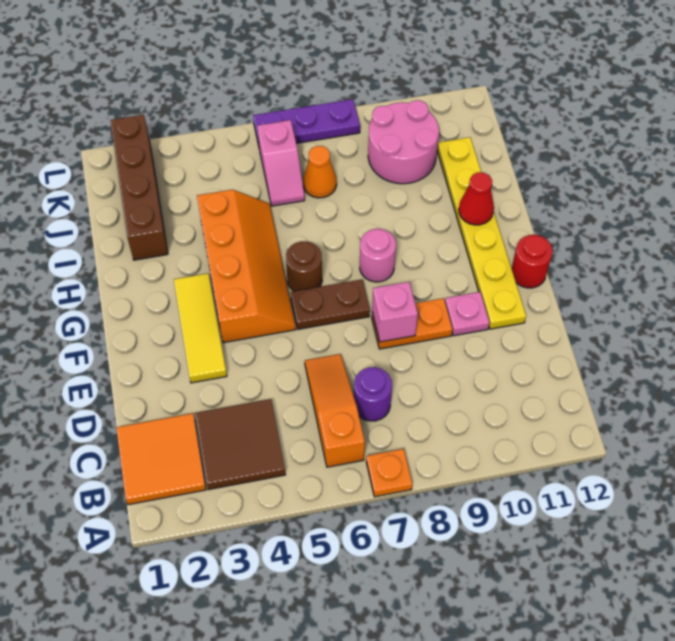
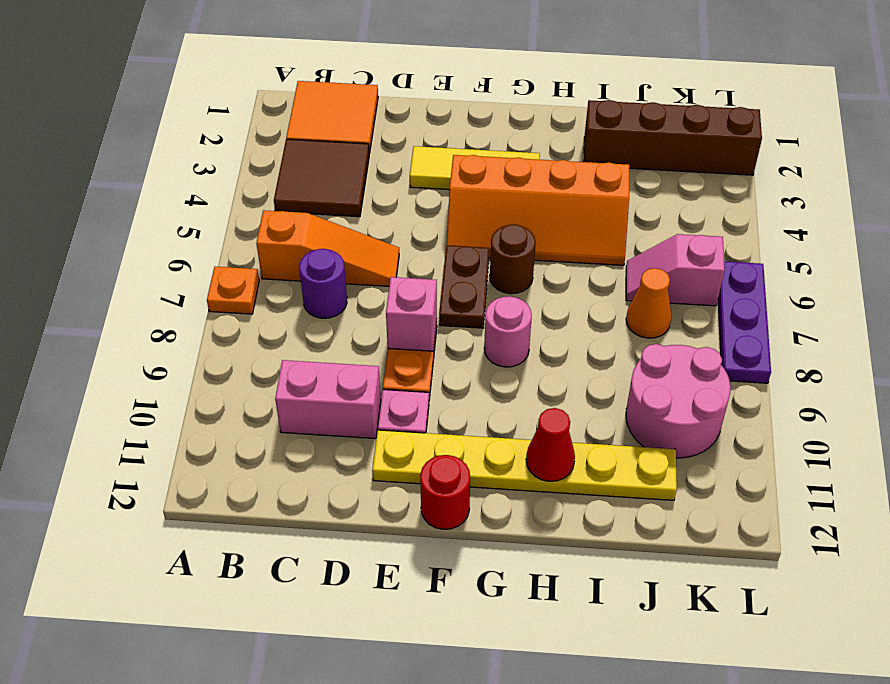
none -> pink 1x2 brick [275,360,381,439]

